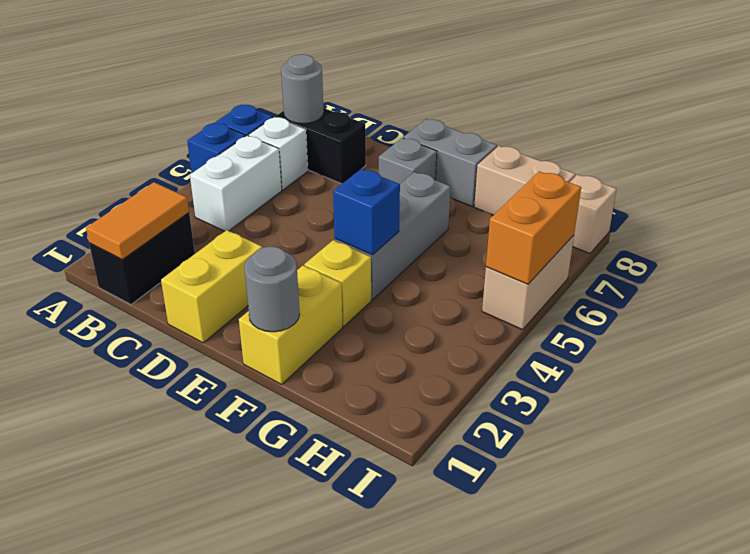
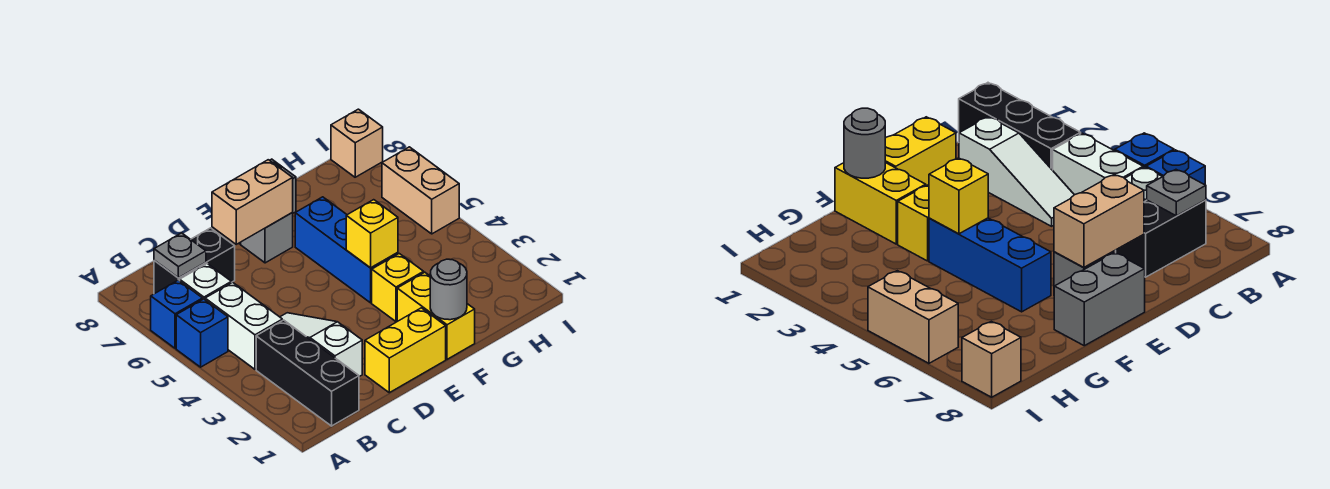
black 1x2 brick [89,213,195,304] -> black 1x3 brick [256,320,359,426]
orange 1x2 tile [86,182,189,259] -> none
grey 1x1 round brick [281,54,324,124] -> grey 1x1 plate [154,233,206,278]
none -> white 1x3 slope [280,313,362,377]
yellow 1x2 brick [161,230,262,343] -> yellow 1x2 brick turned to [365,308,446,393]
grey 1x3 brick [335,172,451,300] -> blue 1x3 brick [295,197,398,303]
blue 1x1 brick [333,169,400,255] -> yellow 1x1 brick [346,200,398,268]
tan 1x2 brick [474,146,575,215] -> tan 1x2 brick moved to [212,160,293,244]
orange 1x2 brick [486,171,581,284] -> none

